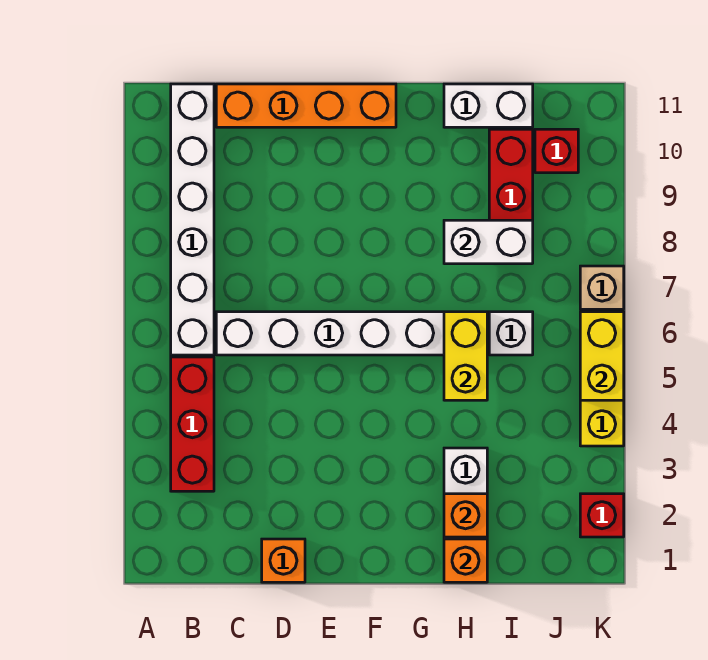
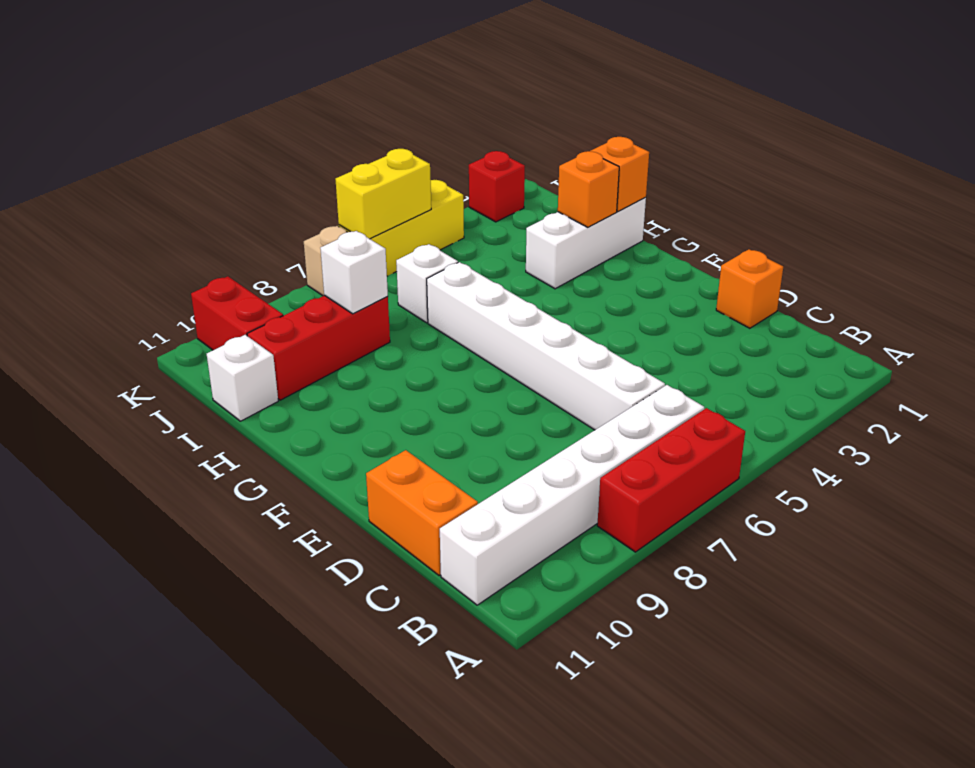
red 1x3 brick [171,357,214,491] -> red 1x3 brick moved to [597,408,745,552]
orange 1x4 brick [216,84,396,127] -> orange 1x2 brick [366,450,478,576]
yellow 1x2 brick [444,312,487,400] -> none
white 1x2 brick [444,220,533,264] -> white 1x1 brick [320,231,388,314]
white 1x2 brick [444,84,533,127] -> white 1x1 brick [207,335,278,421]
red 1x1 brick [535,129,578,173] -> red 1x2 brick [191,276,283,350]

